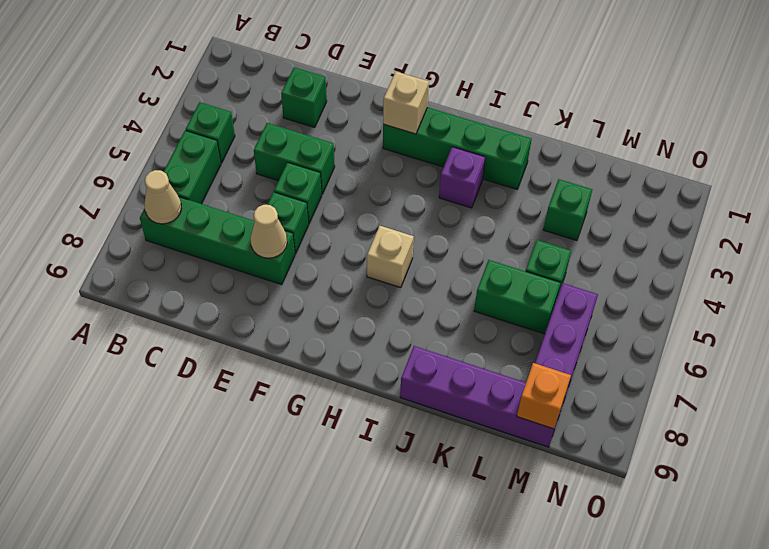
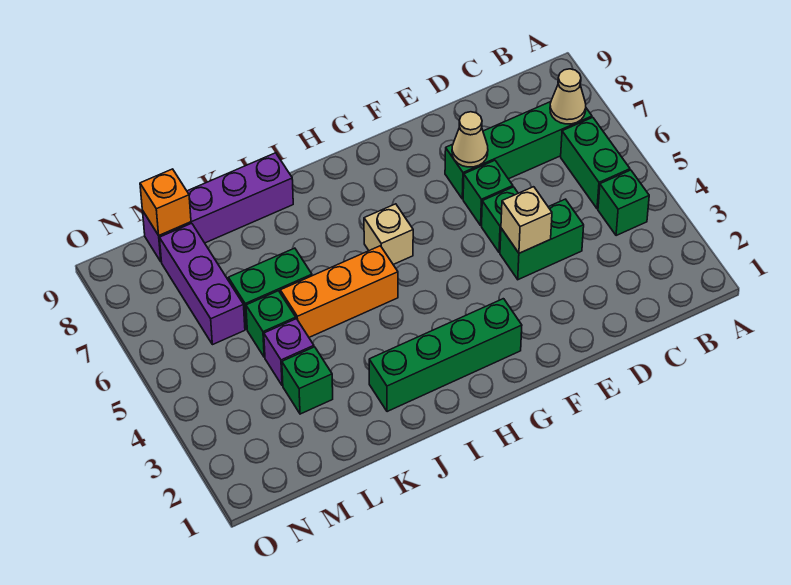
green 1x1 brick [281,67,327,127] -> none
tan 1x1 brick [383,72,429,134] -> tan 1x1 brick moved to [501,187,552,253]
purple 1x1 brick [439,147,485,208] -> purple 1x1 brick moved to [264,319,314,386]
none -> orange 1x3 brick [280,246,398,337]

